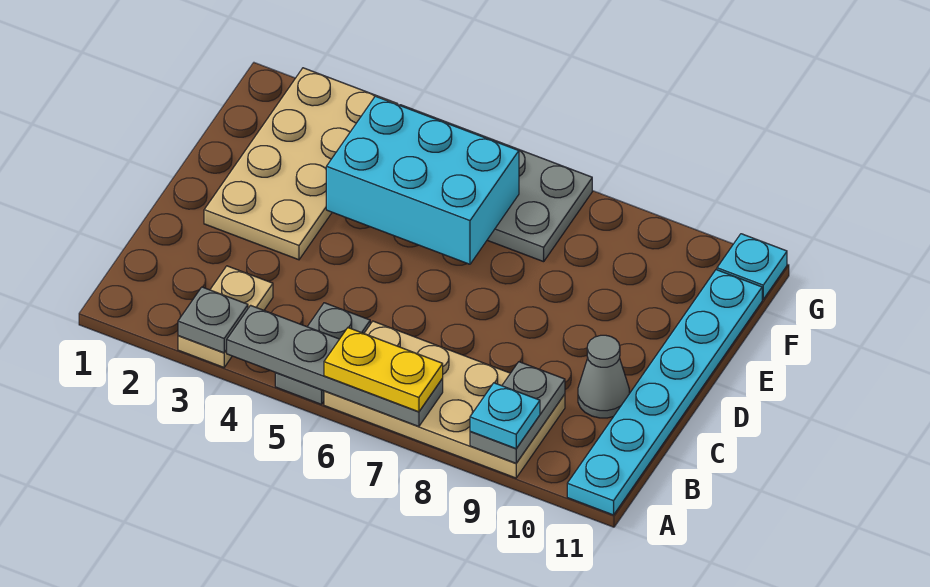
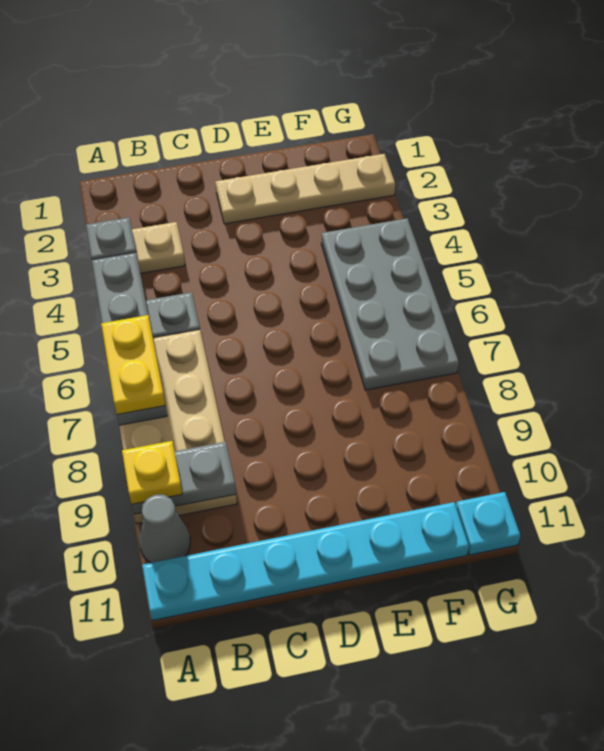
cyan 1x1 plate [470,383,540,448] -> yellow 1x1 plate [122,441,182,504]
grey 1x1 cone [578,335,629,418] -> grey 1x1 cone moved to [139,495,190,563]
tan 2x4 plate [204,68,397,260] -> tan 1x4 plate [216,154,395,224]
cyan 2x3 brick [326,96,519,264] -> none

